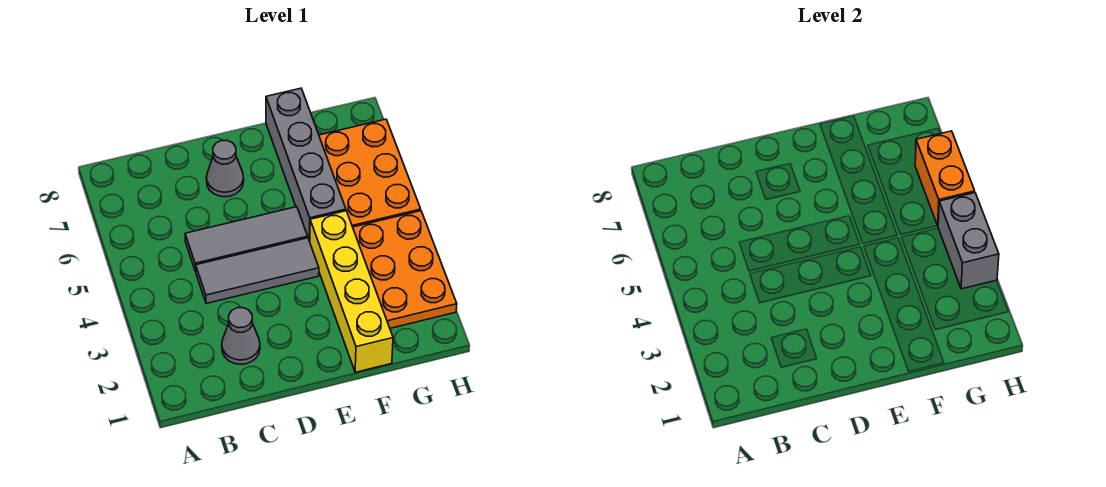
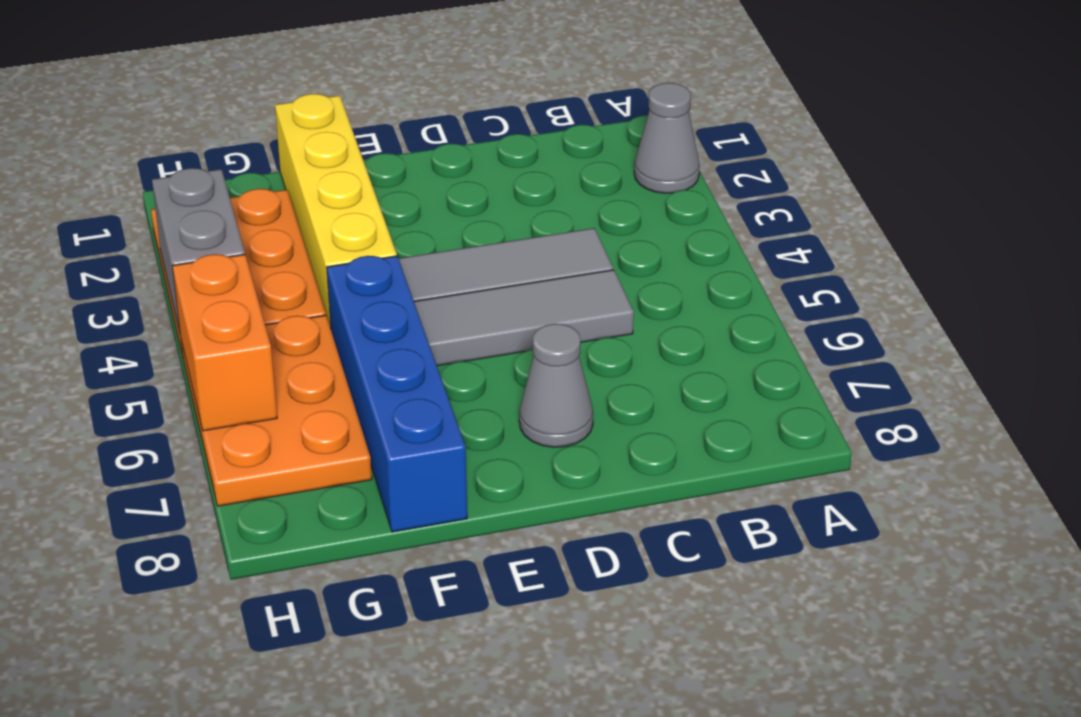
grey 1x1 cone [222,308,260,364] -> grey 1x1 cone moved to [634,83,700,193]
grey 1x4 brick [266,88,346,241] -> blue 1x4 brick [327,256,467,532]

